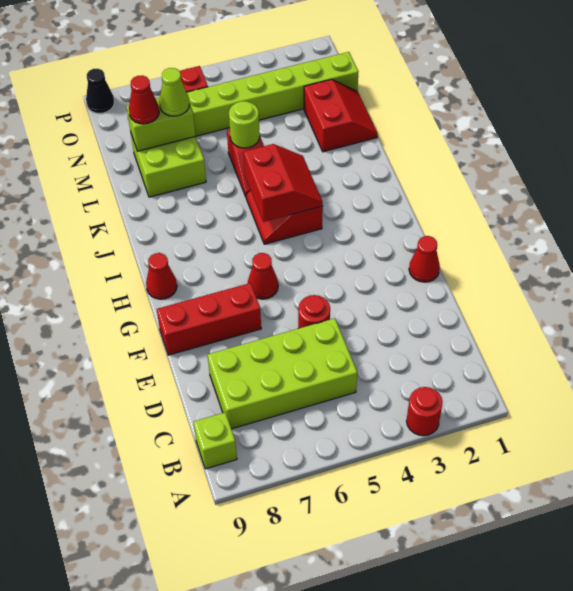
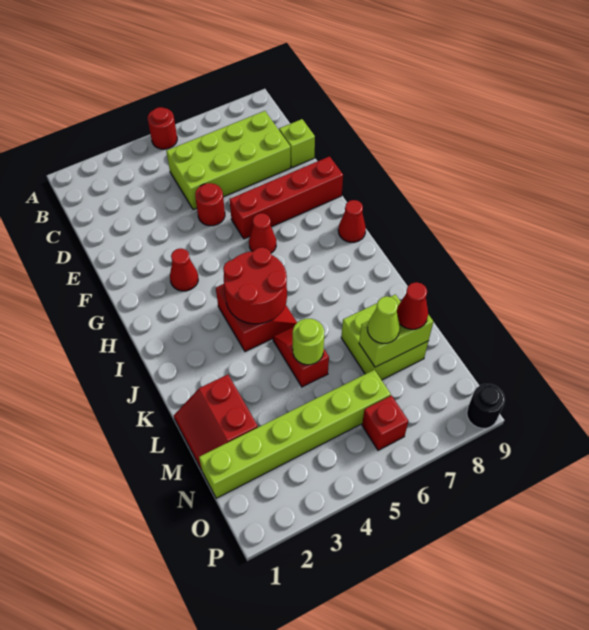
red 1x1 round brick [407,387,443,436] -> red 1x1 round brick moved to [148,107,177,149]
lime 1x1 brick [194,412,237,469] -> lime 1x1 brick moved to [279,119,315,168]
red 1x1 cone [409,236,440,282] -> red 1x1 cone moved to [170,248,198,291]
red 1x3 brick [157,283,261,355] -> red 1x4 brick [230,156,343,239]
red 2x2 slope [244,144,323,222] -> red 2x2 round brick [223,247,287,324]
black 1x1 cone [86,69,114,113] -> black 1x1 round brick [467,384,505,428]

